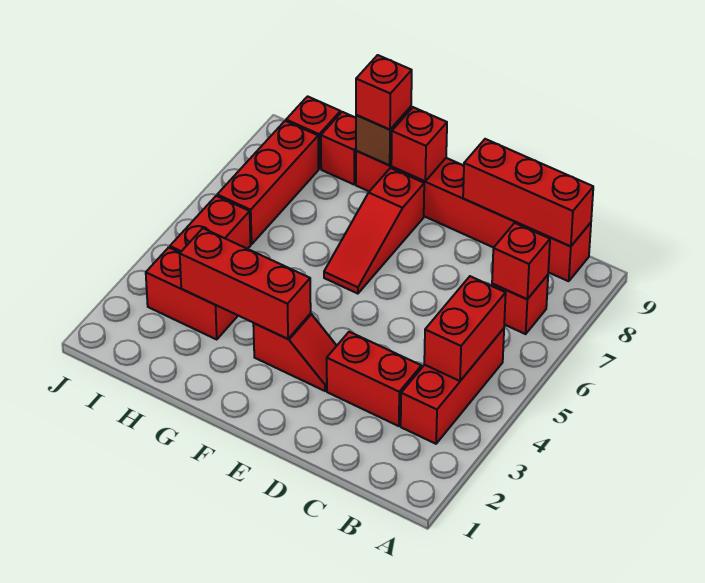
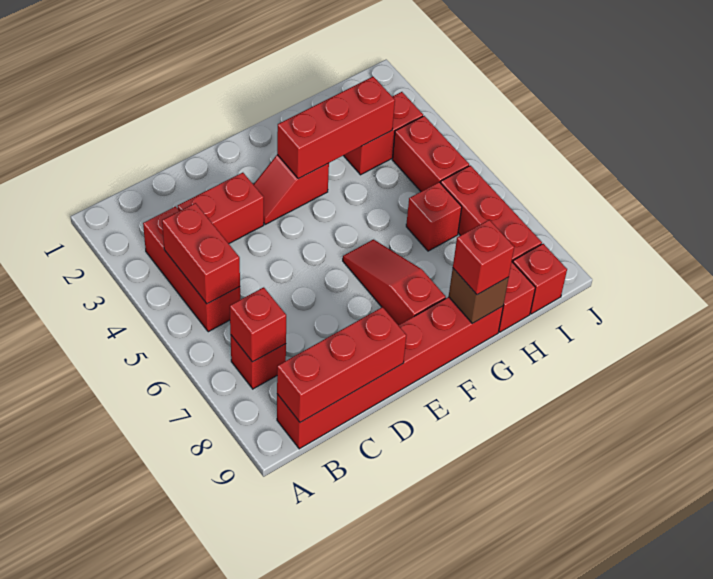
red 1x1 brick [391,107,447,181] -> red 1x1 brick moved to [406,182,462,251]

